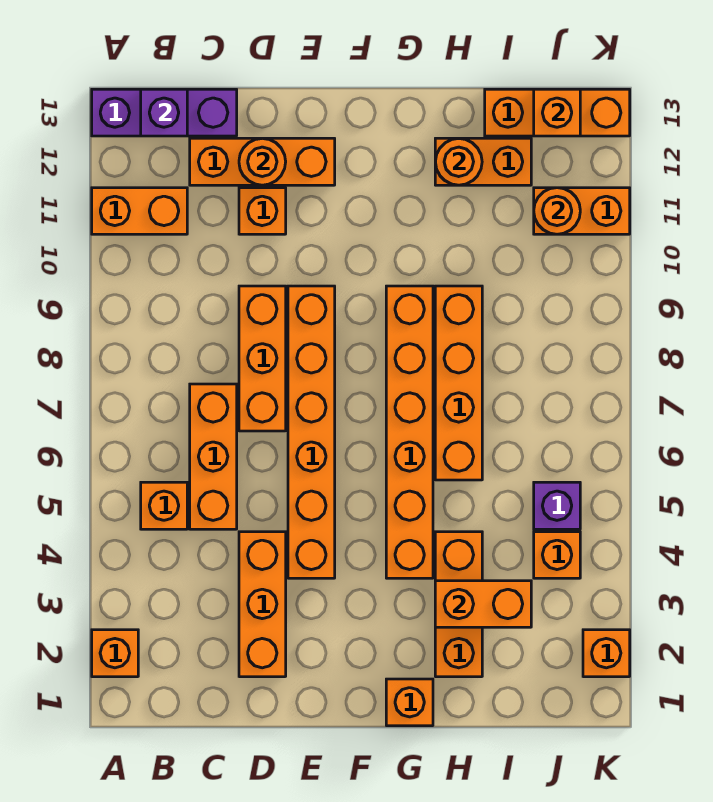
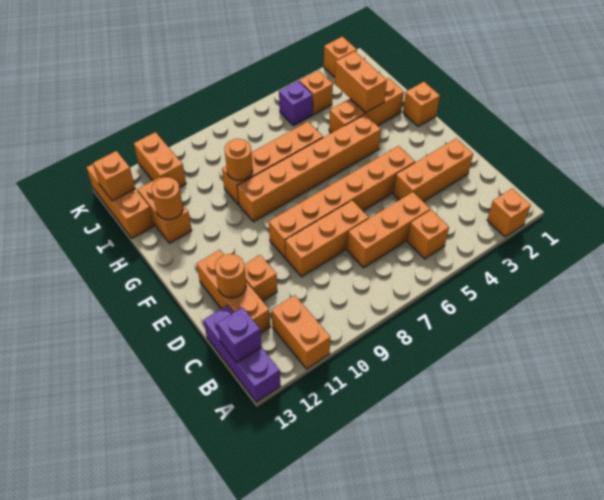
orange 1x1 round brick [534,188,580,234] -> orange 1x1 round brick moved to [225,139,253,180]

